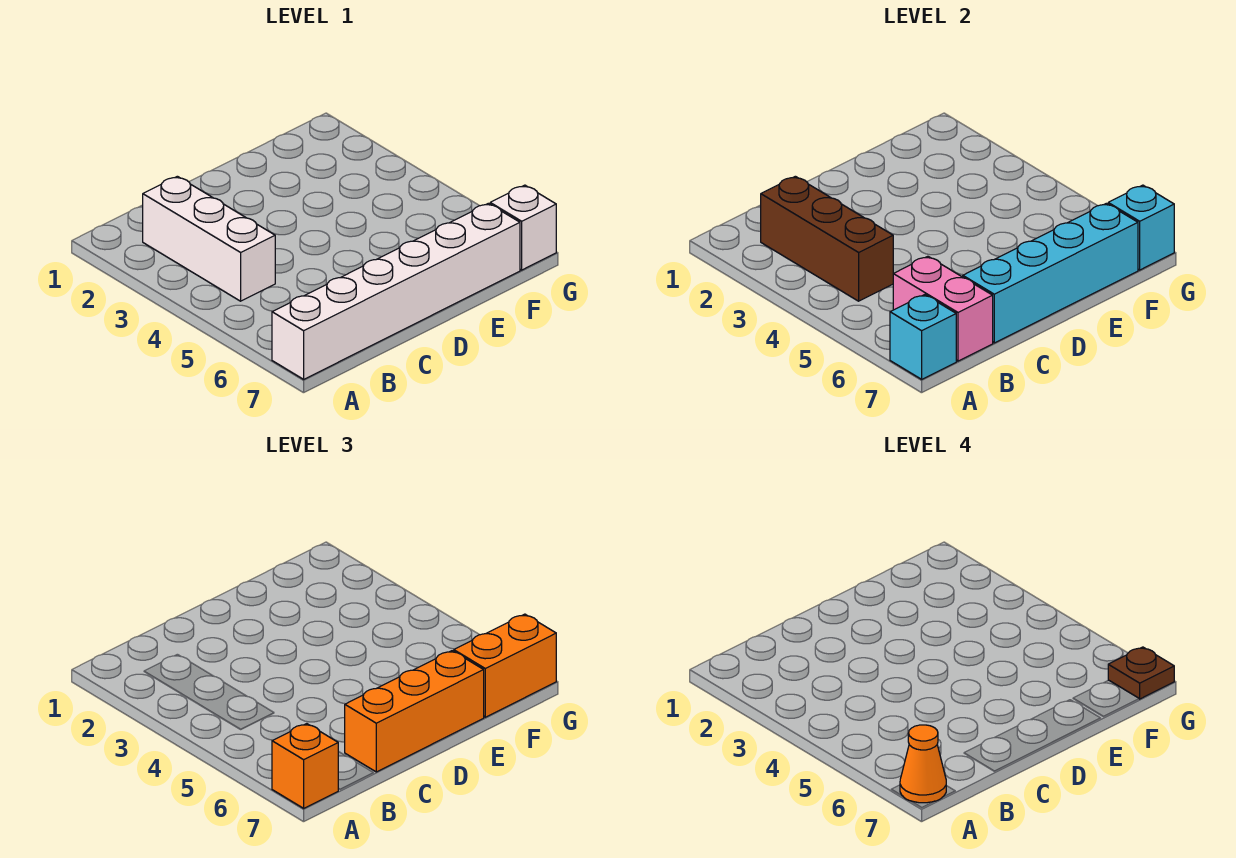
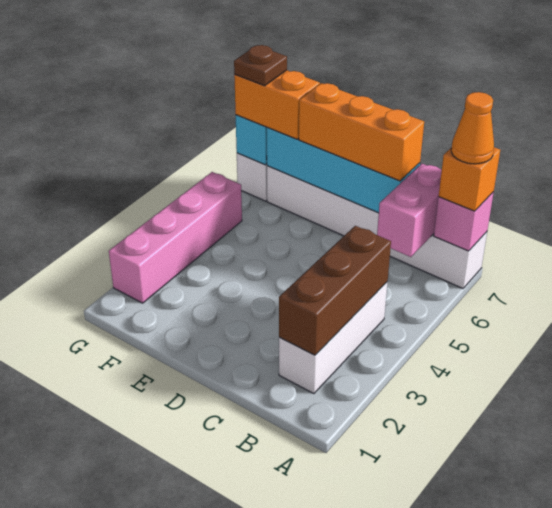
cyan 1x1 brick [890,295,956,379] -> pink 1x1 brick [434,192,494,251]
none -> pink 1x4 brick [109,172,242,303]

